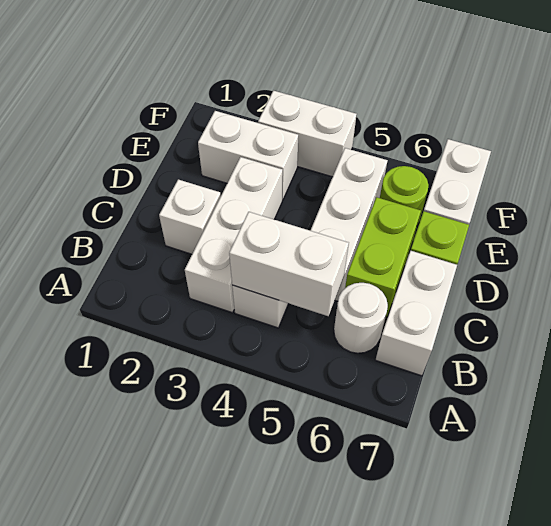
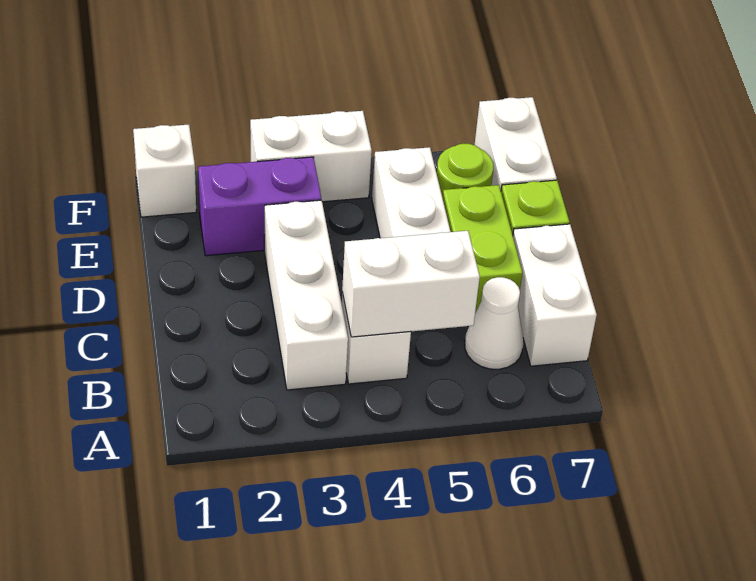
white 1x1 round brick [334,283,388,353] -> white 1x1 cone [465,277,523,369]
white 1x1 brick [159,179,221,254] -> white 1x1 brick moved to [133,125,196,217]
white 1x2 brick [198,111,298,200] -> purple 1x2 brick [198,157,321,256]

